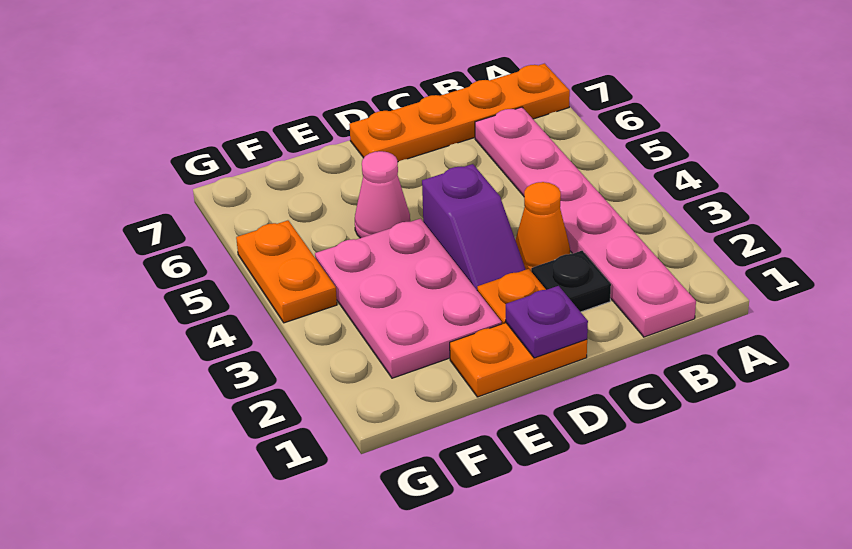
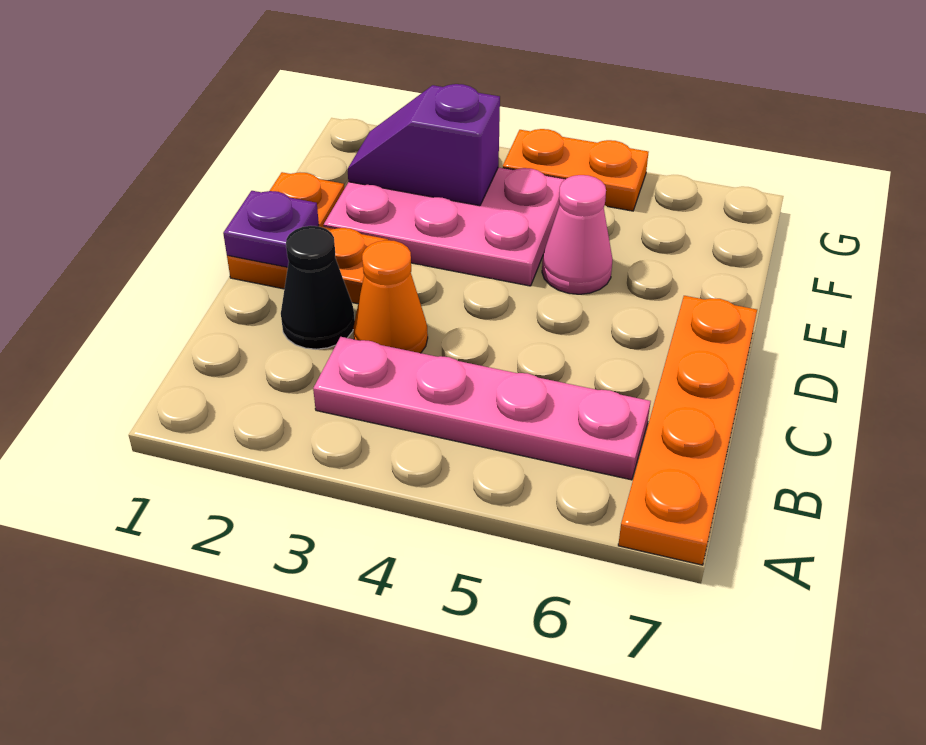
pink 1x6 plate [475,107,696,337] -> pink 1x4 plate [313,337,651,480]
black 1x1 plate [531,251,611,312] -> black 1x1 cone [281,226,355,349]
purple 1x2 slope [422,164,526,290] -> purple 1x2 slope moved to [347,84,500,206]

